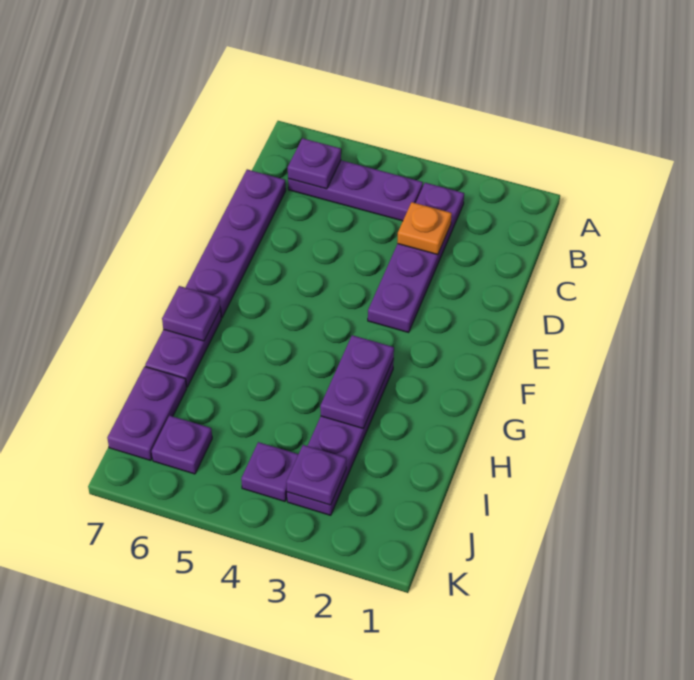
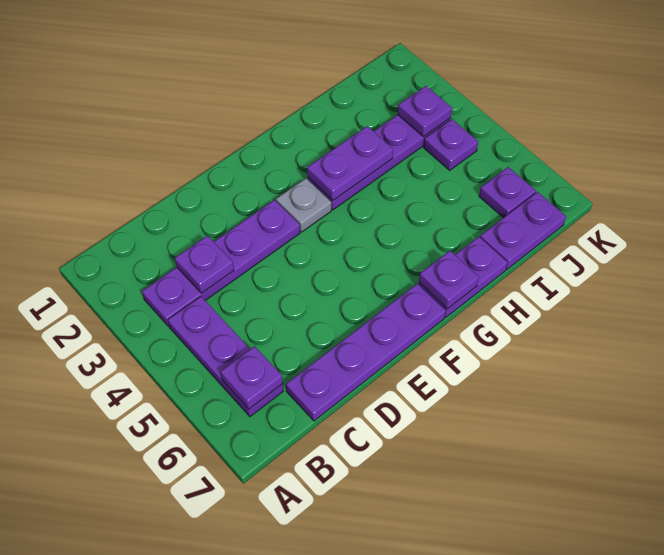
orange 1x1 plate [397,202,452,255] -> purple 1x1 plate [175,236,234,293]
none -> grey 1x1 plate [276,178,331,232]

